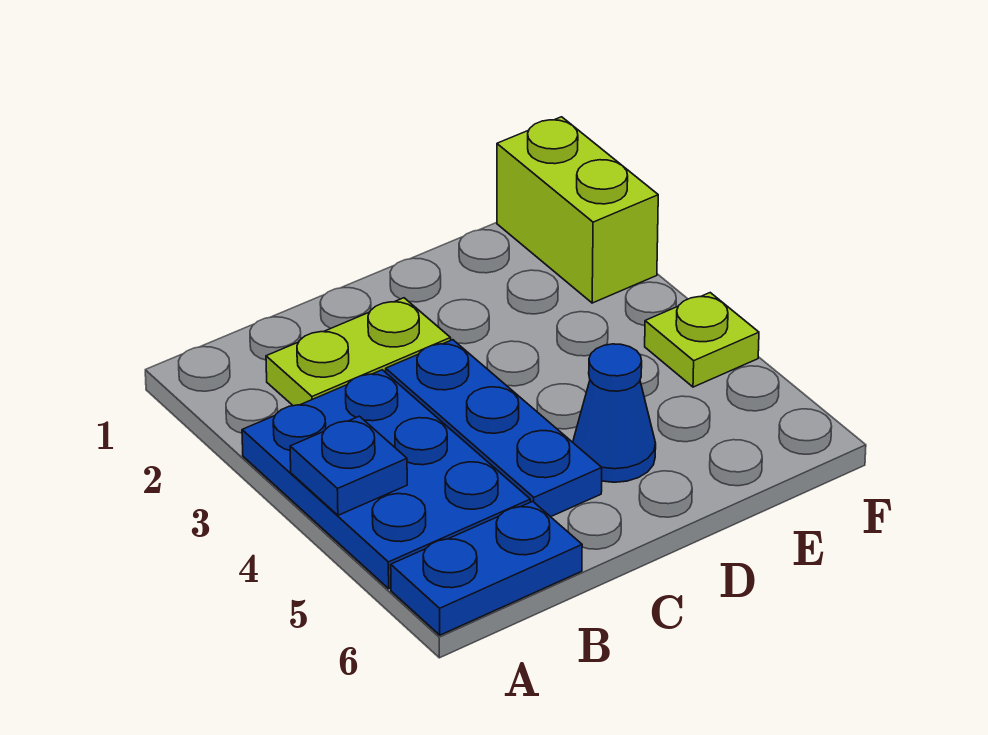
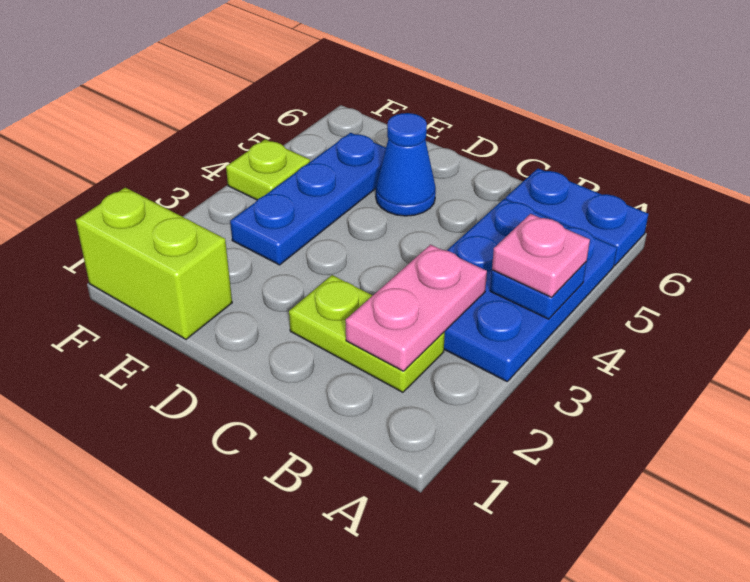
none -> pink 1x1 plate [492,214,590,297]
none -> pink 1x2 plate [346,245,487,371]
blue 1x3 plate [386,340,602,517] -> blue 1x3 plate moved to [230,133,386,265]
lime 1x2 brick [497,117,658,303] -> lime 1x2 brick turned to [76,188,232,339]

